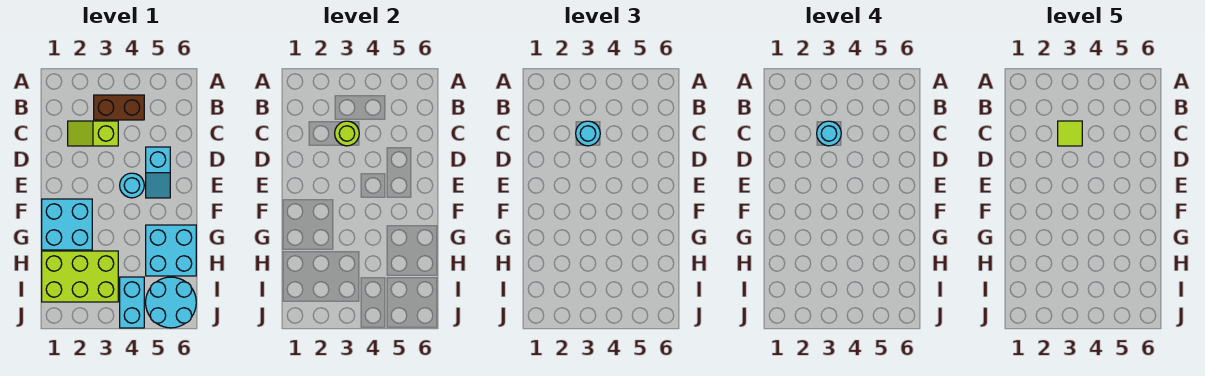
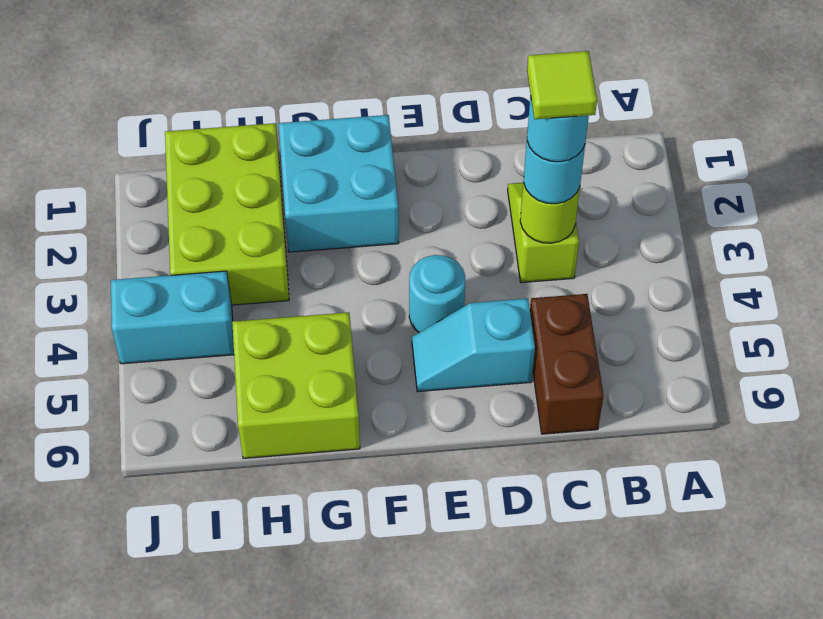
brown 1x2 brick [94,95,144,120] -> brown 1x2 brick moved to [530,294,604,434]
cyan 2x2 brick [146,225,196,276] -> lime 2x2 brick [232,312,360,458]
cyan 2x2 round brick [146,277,196,328] -> none

